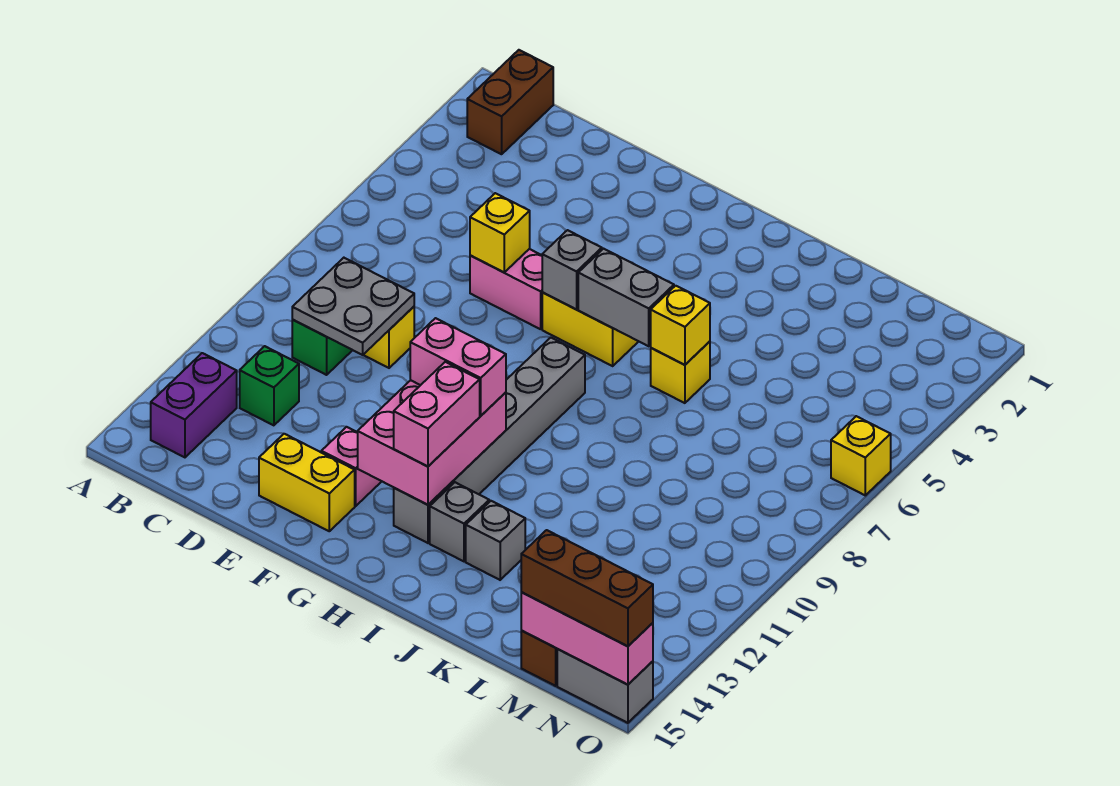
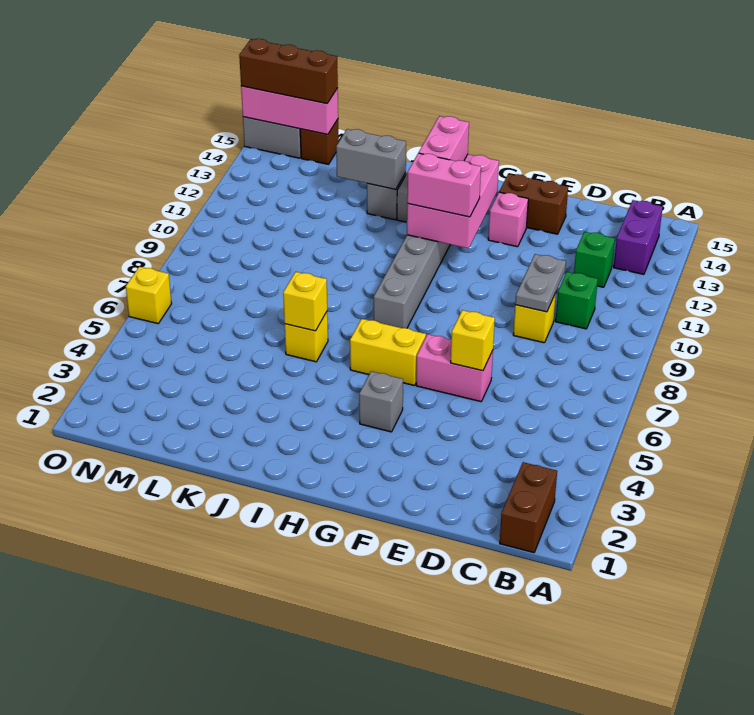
grey 2x2 plate [292,258,414,355] -> grey 1x2 plate [515,254,566,312]
yellow 1x2 brick [259,434,355,531] -> brown 1x2 brick [499,174,568,234]
grey 1x1 brick [542,230,602,309] -> grey 1x1 brick moved to [359,371,403,432]
grey 1x2 brick [578,249,674,346] -> grey 1x2 brick moved to [336,129,406,190]

